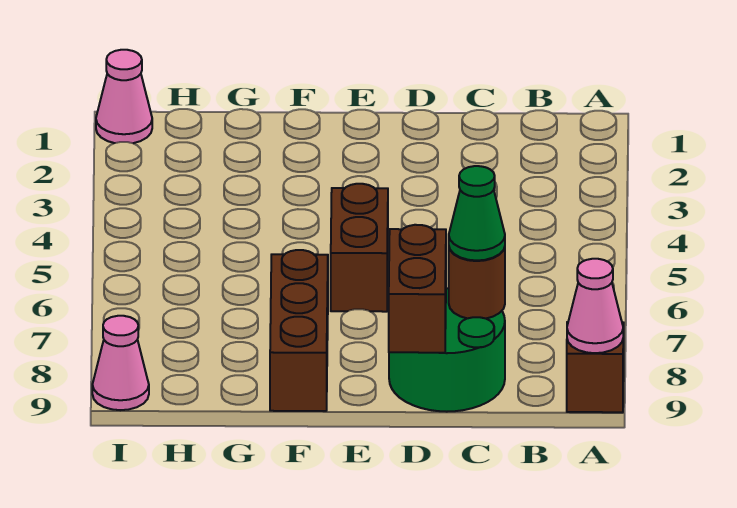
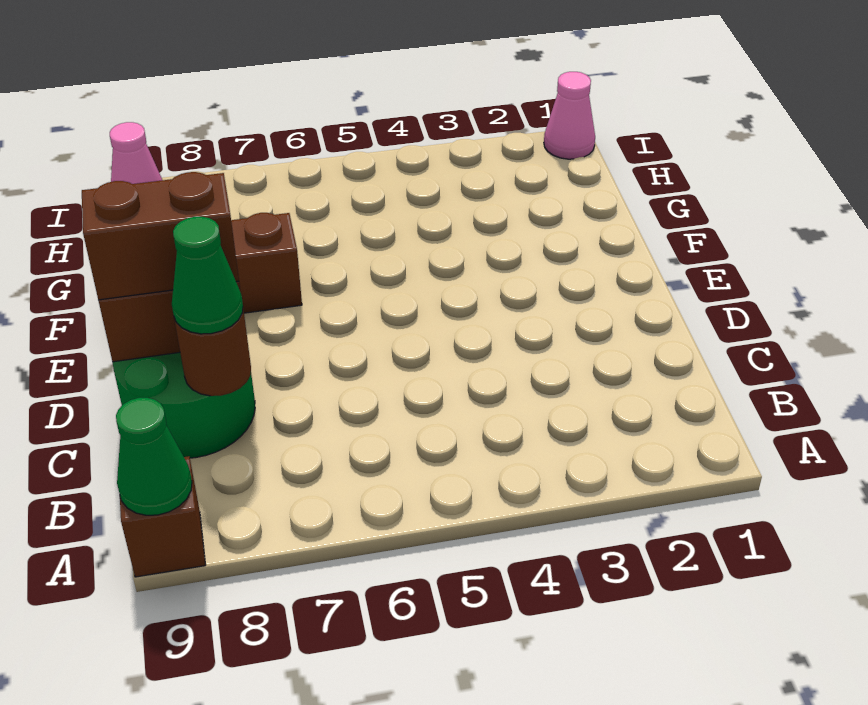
pink 1x1 cone [567,259,623,353] -> green 1x1 cone [116,398,192,515]
brown 1x2 brick [331,184,388,312] -> brown 1x2 brick moved to [82,172,239,300]

